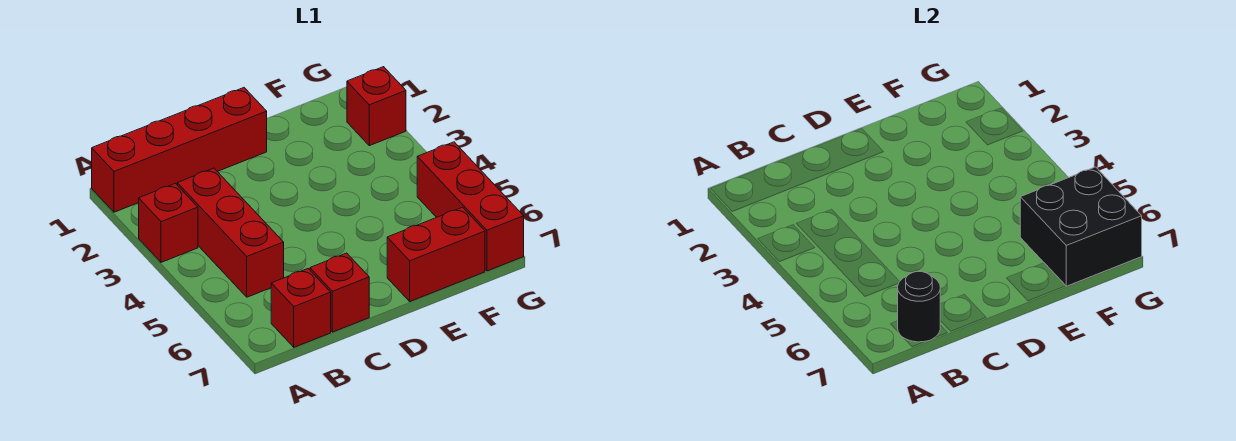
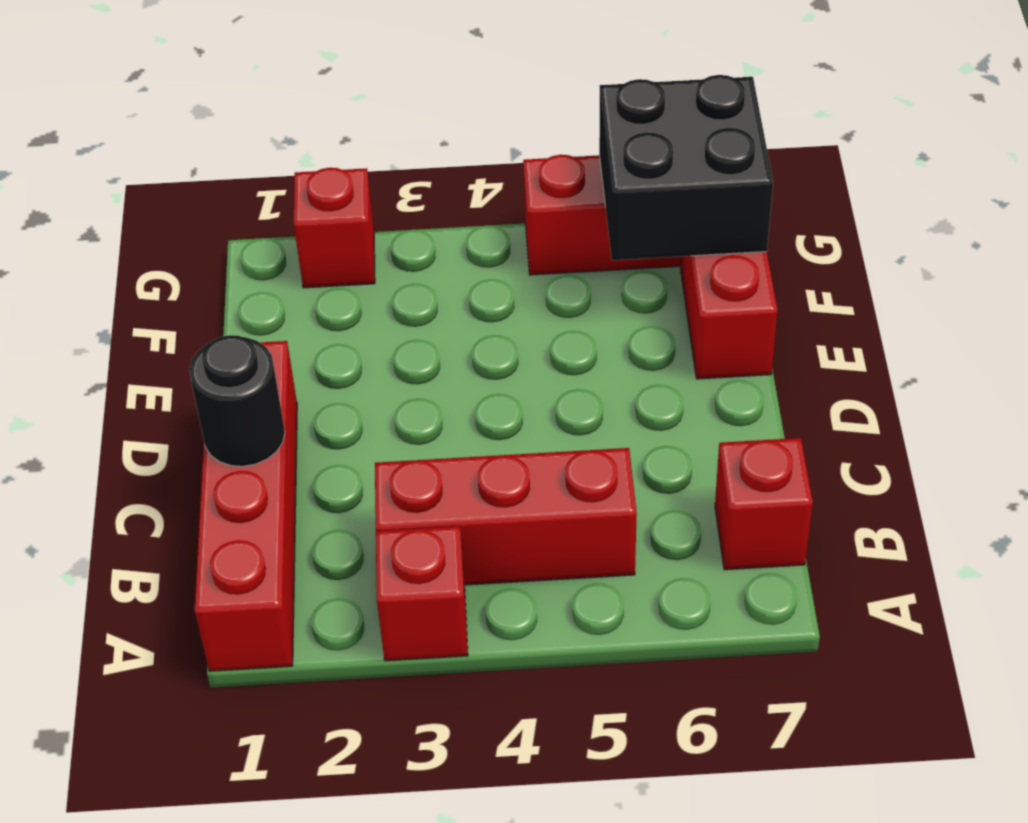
black 1x1 round brick [898,271,940,342] -> black 1x1 round brick moved to [189,335,285,466]
red 1x1 brick [310,253,369,332] -> none

